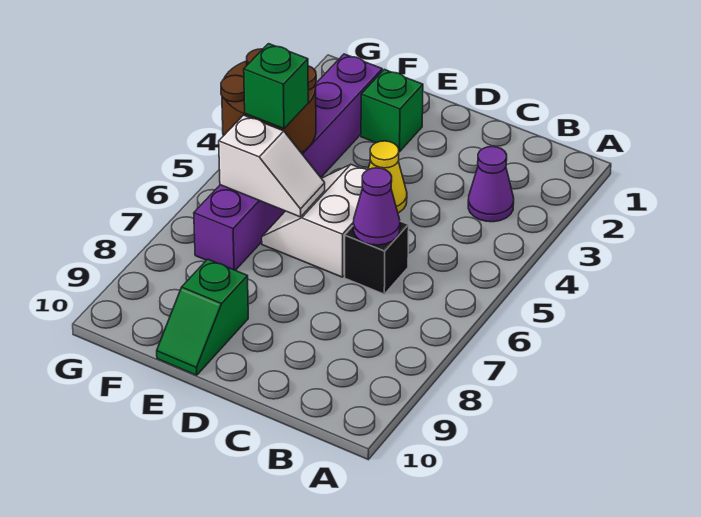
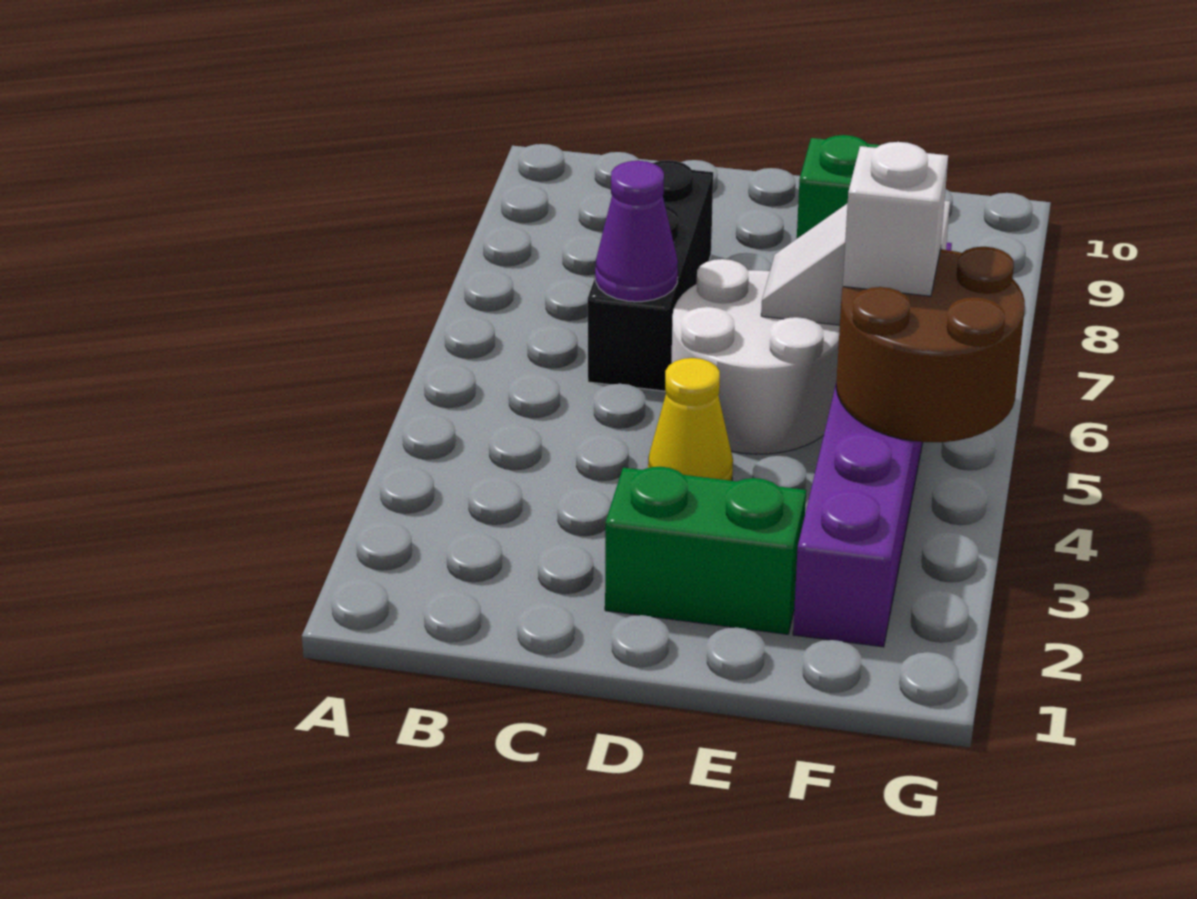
purple 1x1 cone [468,147,514,222] -> none
black 1x1 brick [345,221,409,294] -> black 1x3 brick [588,160,713,391]
white 2x2 slope [262,165,367,277] -> white 2x2 round brick [672,259,840,454]
green 1x1 brick [361,69,423,152] -> green 1x2 brick [605,467,806,634]
green 1x1 brick [244,44,308,129] -> white 1x1 brick [843,142,948,296]

